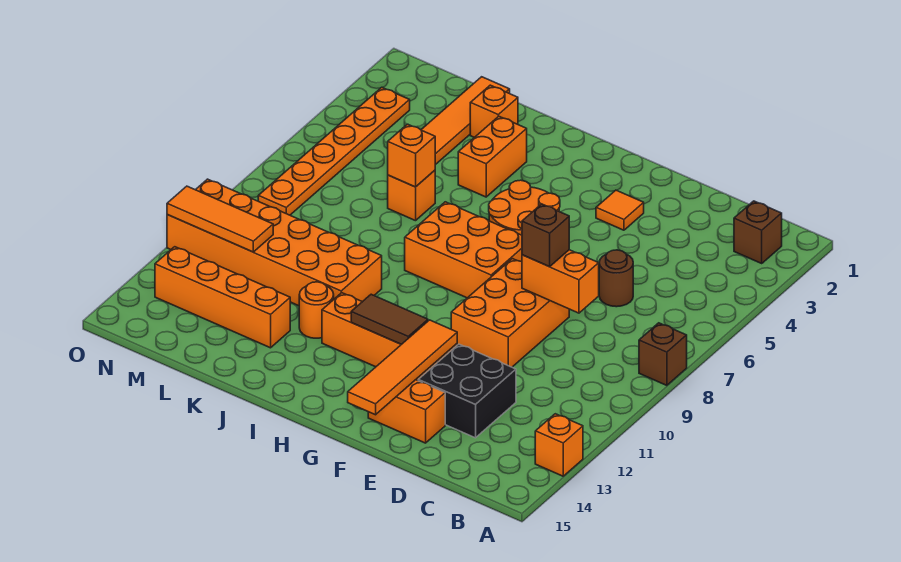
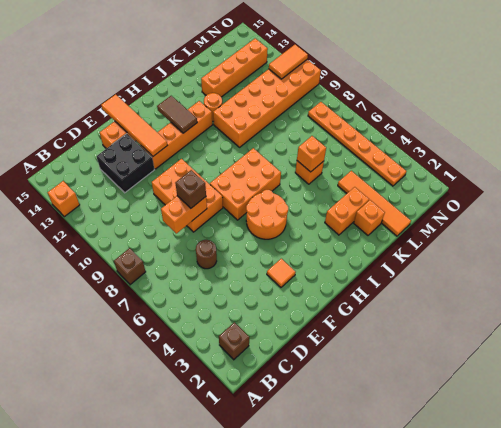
brown 1x2 tile [351,294,428,344] -> brown 1x2 tile turned to [157,96,197,133]
orange 1x2 brick [458,116,527,197] -> orange 1x2 brick turned to [325,187,369,235]
orange 1x3 tile [167,186,273,252] -> orange 1x2 tile [269,45,308,79]

